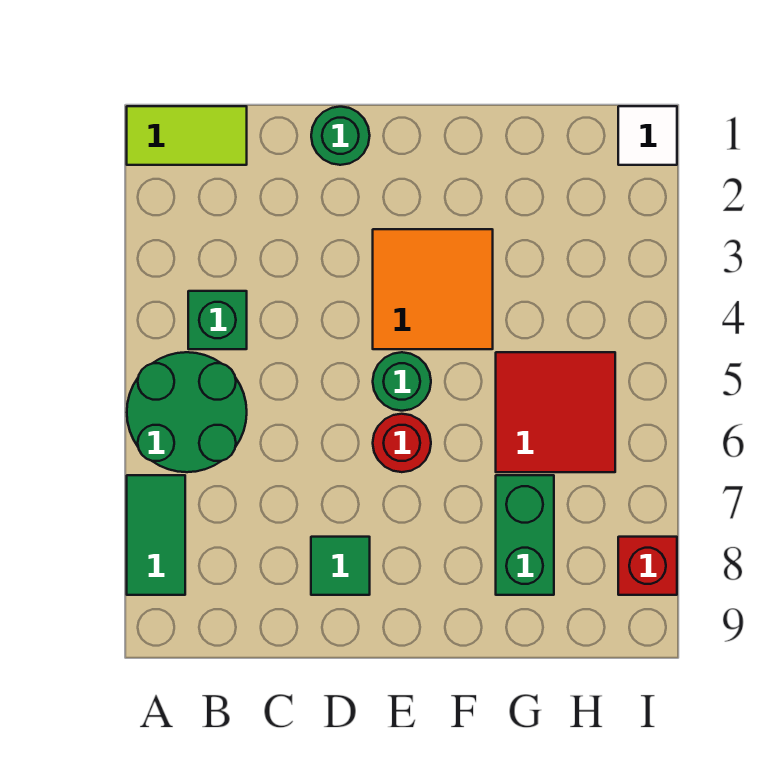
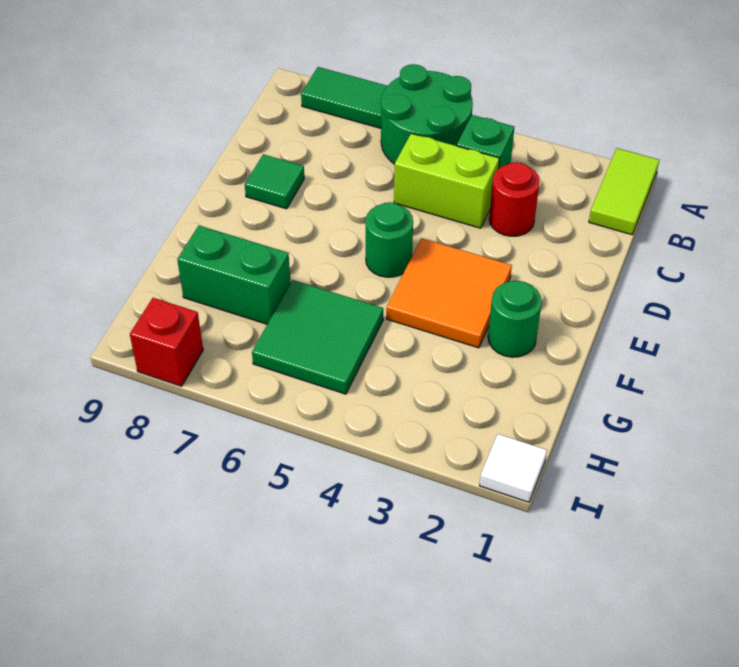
none -> lime 1x2 brick [394,133,499,228]
green 1x1 round brick [311,107,370,165] -> green 1x1 round brick moved to [488,281,542,357]
red 1x1 round brick [373,414,431,472] -> red 1x1 round brick moved to [489,162,540,236]
red 2x2 tile [496,352,615,472] -> green 2x2 tile [252,280,383,394]

